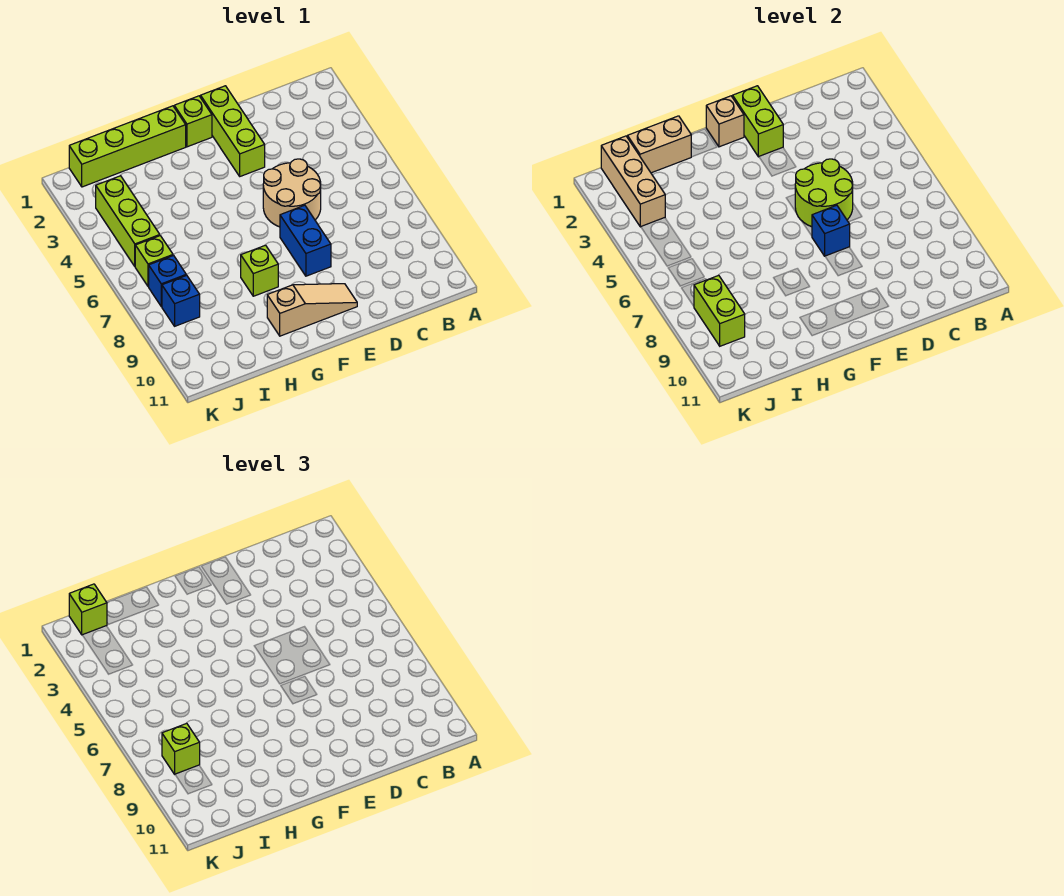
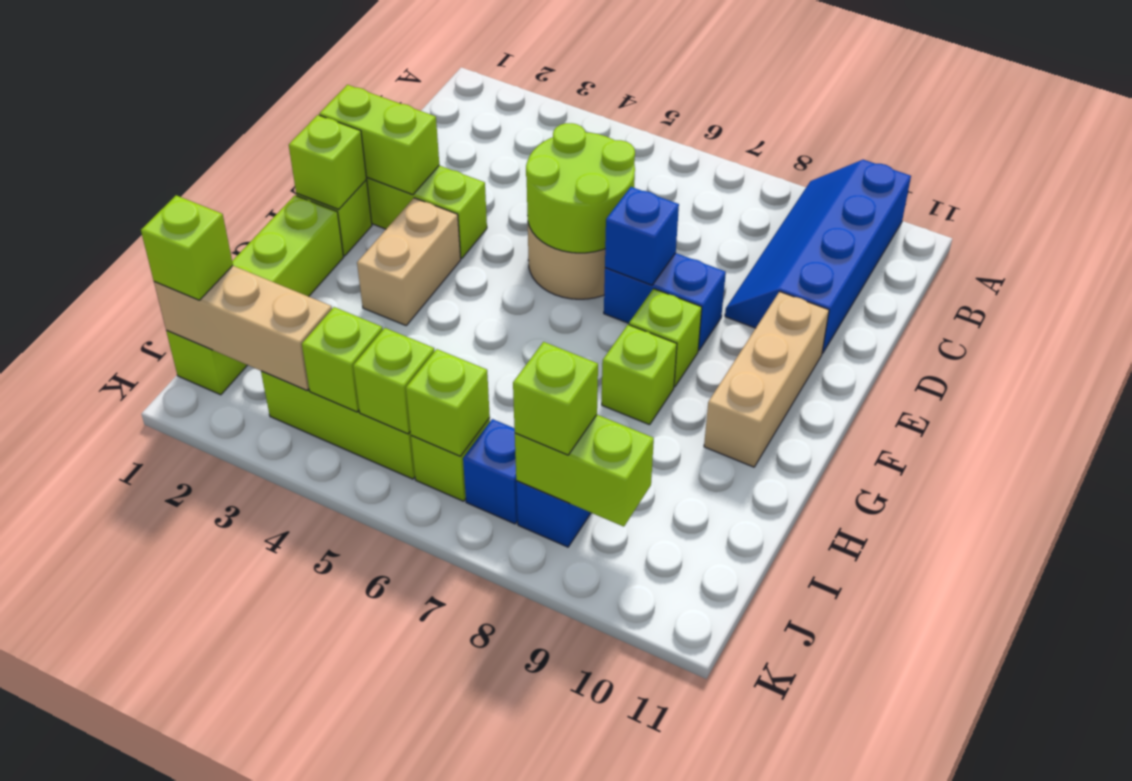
none -> blue 2x4 slope [725,160,911,353]
tan 1x3 slope [267,284,357,336] -> tan 1x3 brick [704,292,829,467]
tan 1x1 brick [706,96,744,147] -> lime 1x1 brick [289,115,367,209]
none -> lime 1x1 brick [629,289,702,387]
tan 1x2 brick [627,116,691,173] -> tan 1x2 brick moved to [357,198,461,325]
none -> lime 1x1 brick [302,307,383,412]
none -> lime 1x1 brick [353,328,434,434]
none -> lime 1x1 brick [406,349,490,456]

